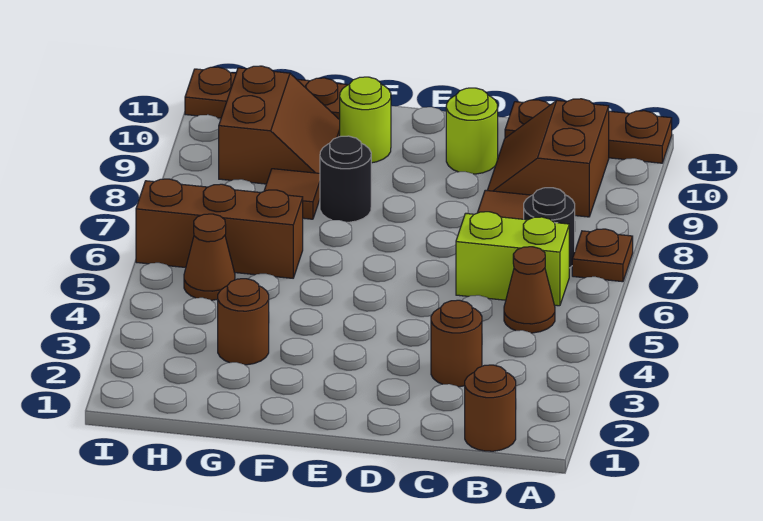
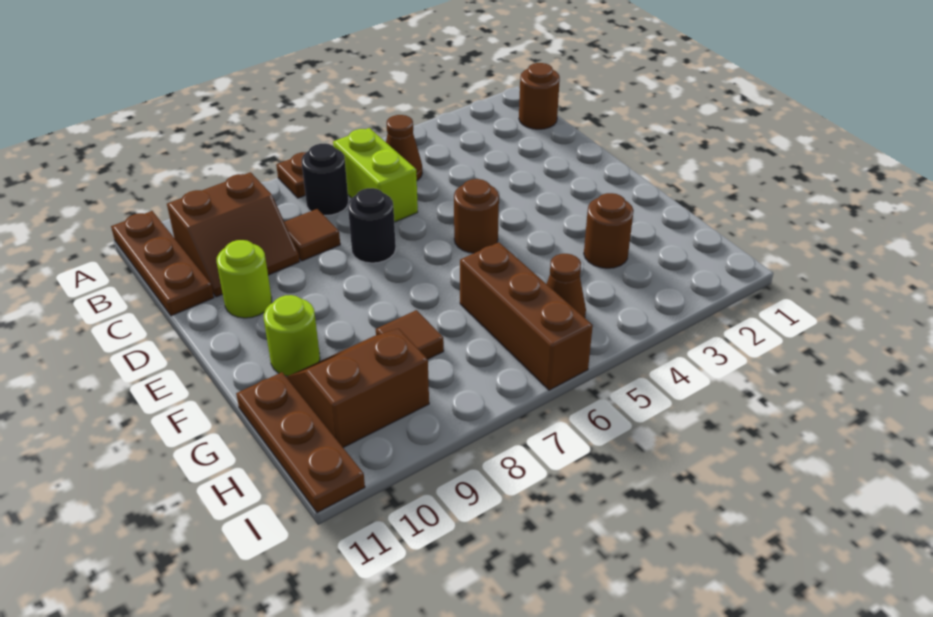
brown 1x1 round brick [431,300,482,387] -> brown 1x1 round brick moved to [454,179,499,253]
black 1x1 round brick [320,136,371,222] -> black 1x1 round brick moved to [348,188,396,263]

